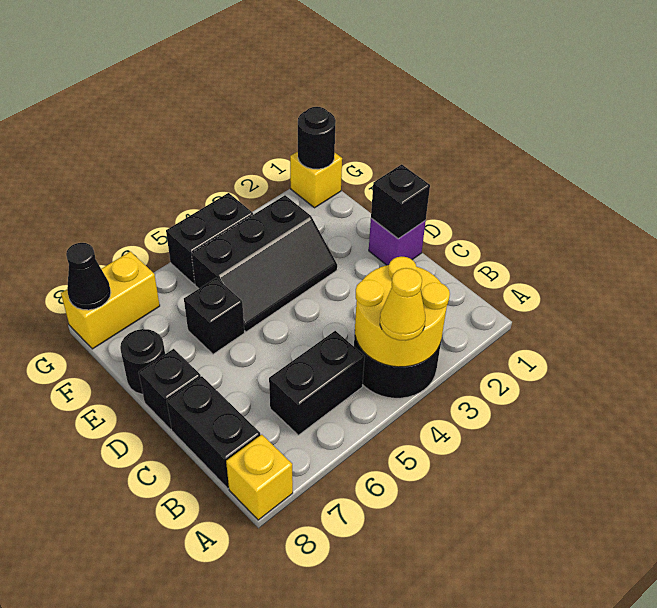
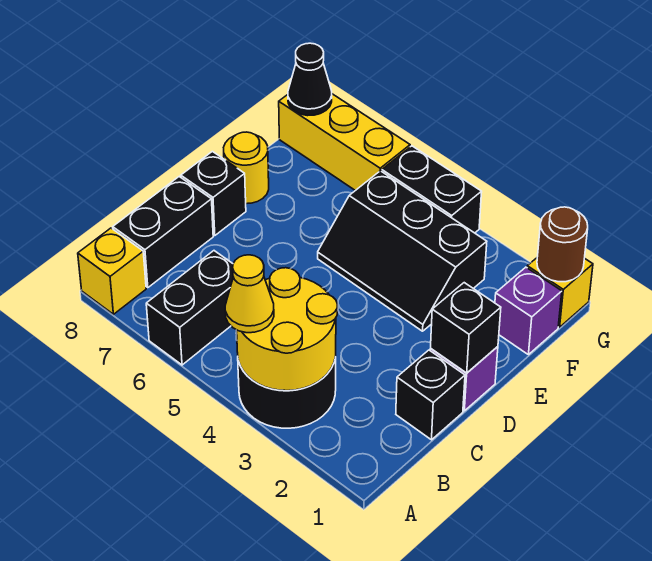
black 1x2 brick [269,331,365,435] -> black 1x2 brick turned to [146,251,233,365]
black 1x1 brick [184,278,244,354] -> black 1x1 brick moved to [396,350,465,440]
black 1x1 round brick [120,329,165,394] -> yellow 1x1 round brick [224,132,269,204]
none -> purple 1x1 brick [495,267,562,355]
black 1x1 round brick [298,107,336,169] -> brown 1x1 round brick [537,207,588,282]
yellow 1x2 brick [61,252,160,349] -> yellow 1x3 brick [279,94,410,191]

